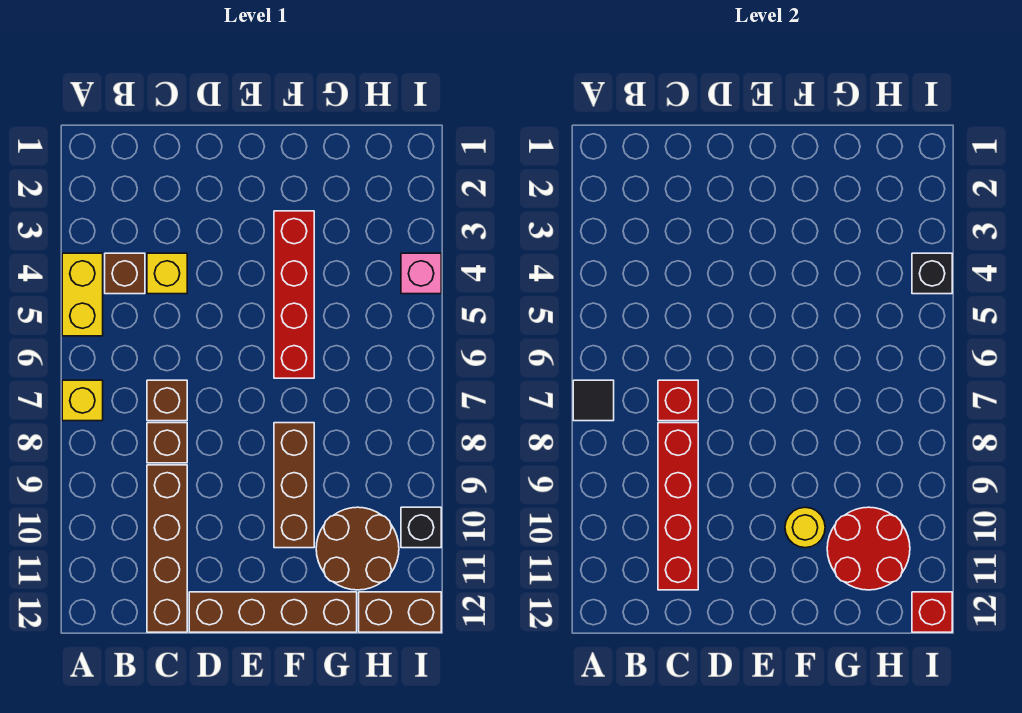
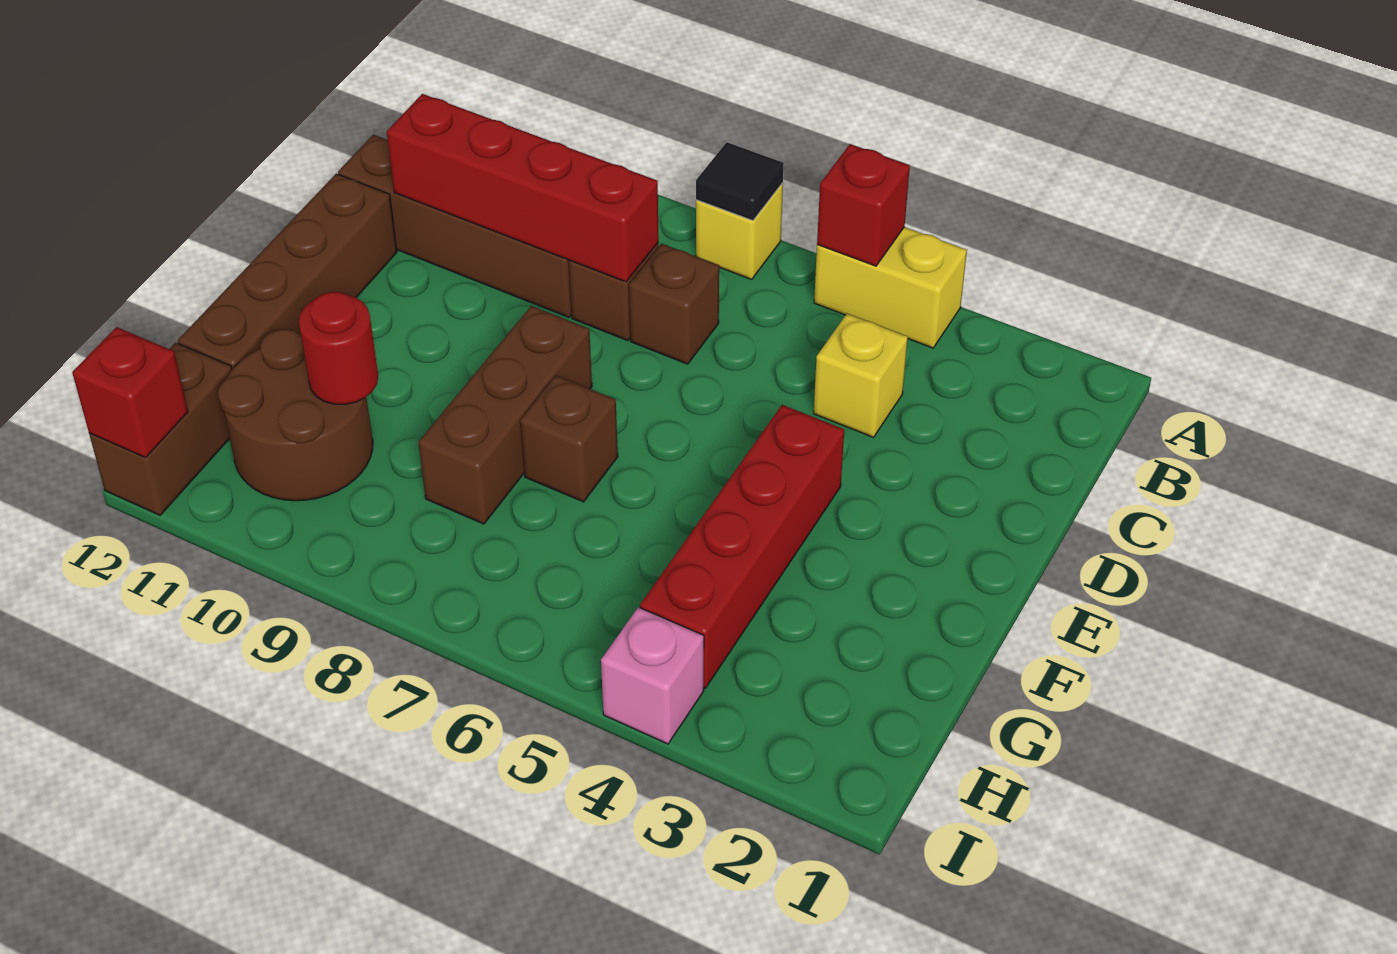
brown 1x1 brick [105,253,145,294] -> brown 1x1 brick moved to [520,375,618,502]
red 1x1 brick [658,380,698,421] -> red 1x1 brick moved to [817,144,910,266]
red 1x4 brick [274,211,314,378] -> red 1x4 brick turned to [640,405,844,688]
brown 1x3 brick [274,423,314,548] -> brown 1x3 brick turned to [418,306,592,524]
yellow 1x1 round brick [785,507,825,548] -> none
red 2x2 round brick [827,507,910,590] -> red 1x1 round brick [299,292,378,404]
black 1x1 brick [912,253,952,294] -> none
black 1x1 brick [401,507,441,548] -> none

